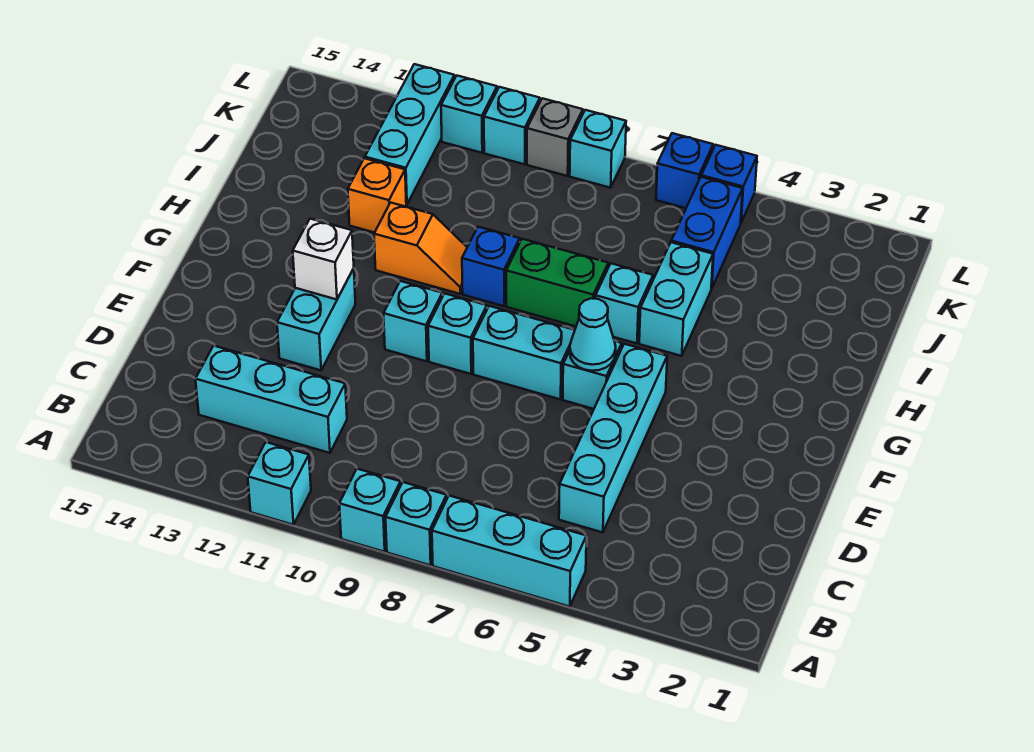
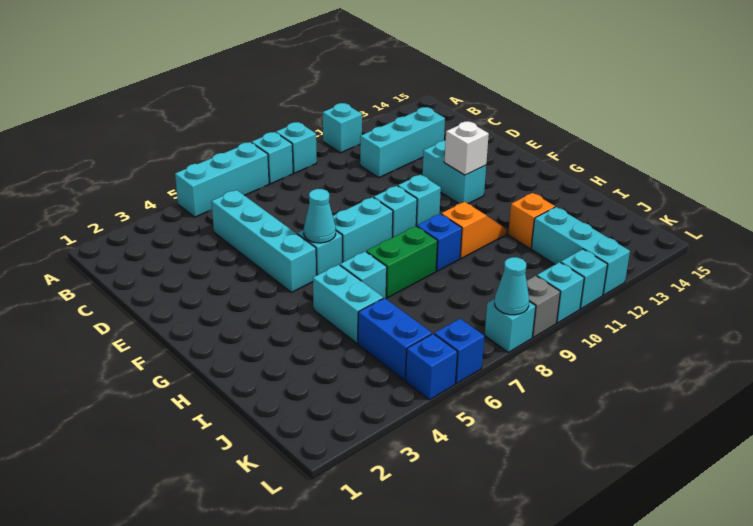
orange 1x2 slope [374,203,467,294] -> orange 1x2 slope turned to [441,202,506,259]
none -> cyan 1x1 cone [495,257,529,315]

